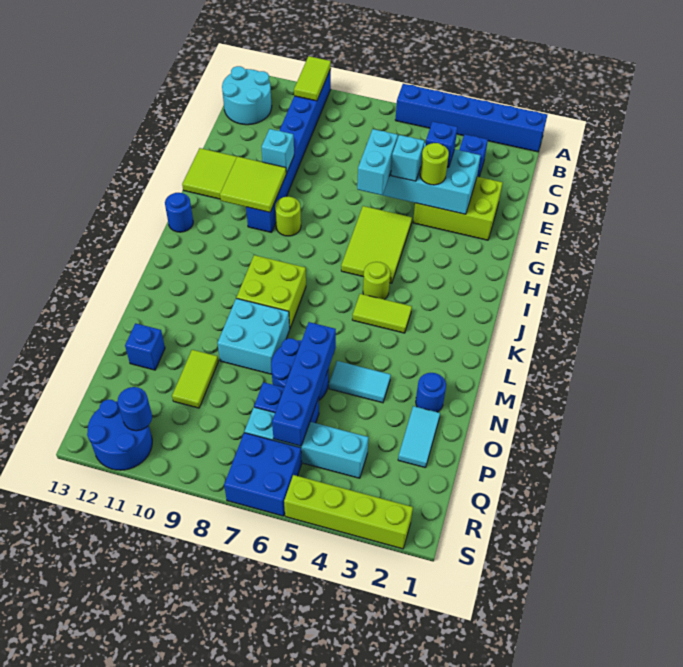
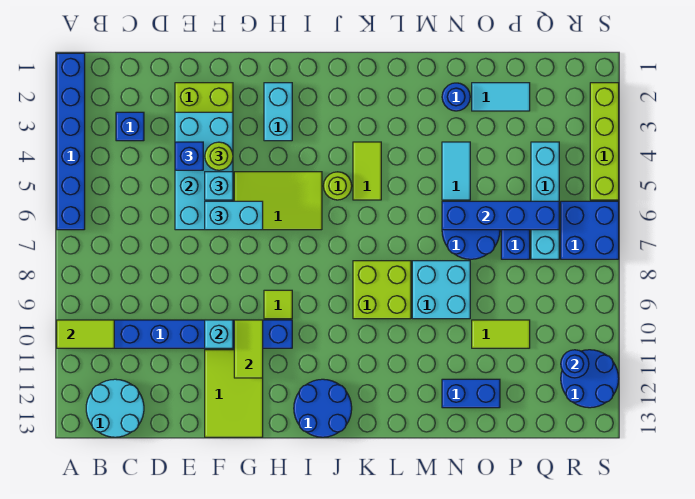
lime 2x2 tile [220,156,286,212] -> lime 1x2 tile [234,320,263,378]
none -> cyan 1x2 brick [264,83,292,141]
lime 1x1 round brick [275,197,301,236] -> lime 1x1 tile [264,290,292,319]
blue 1x1 round brick [165,193,193,232] -> blue 2x2 round brick [294,379,352,437]
blue 1x1 brick [125,323,165,370] -> blue 1x2 brick [442,379,500,408]

